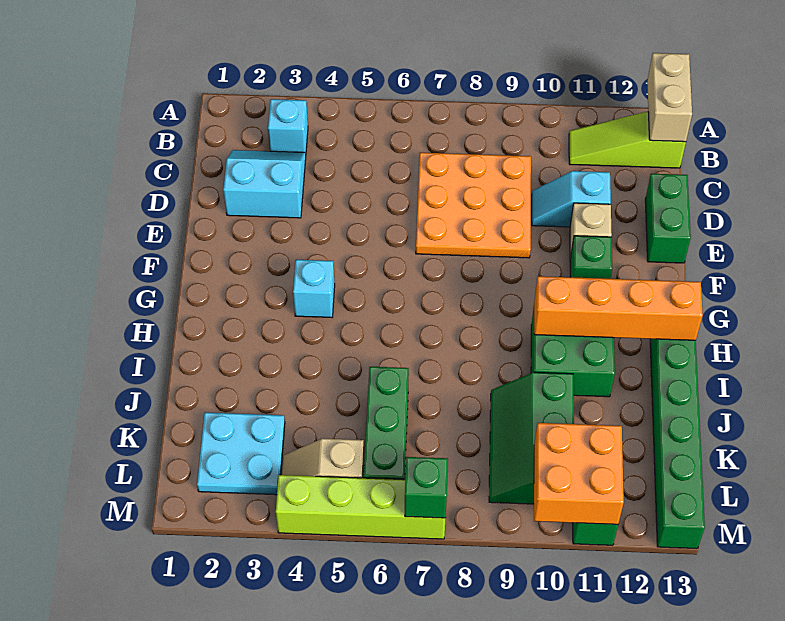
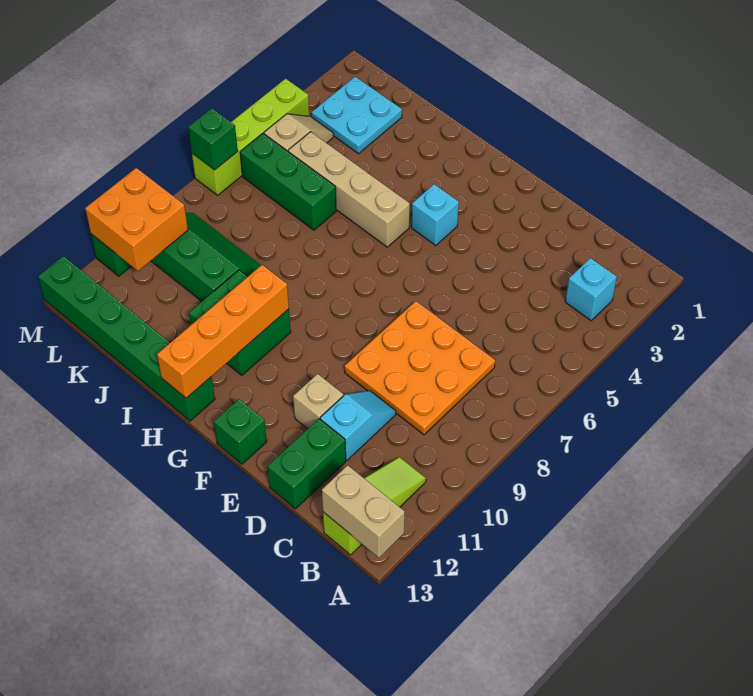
cyan 2x2 slope [223,150,306,218] -> none
green 1x2 brick [645,174,691,263] -> green 1x2 brick turned to [268,419,346,509]
green 1x1 brick [570,236,612,279] -> green 1x1 brick moved to [214,399,267,464]
none -> tan 1x4 brick [288,132,410,247]

